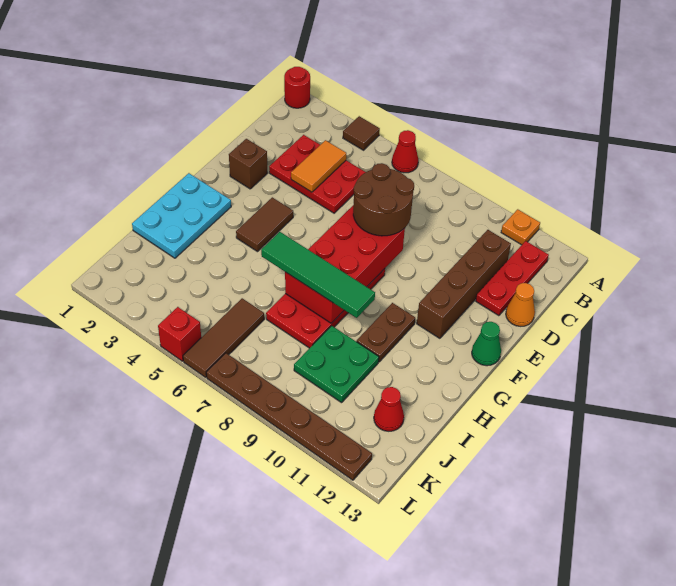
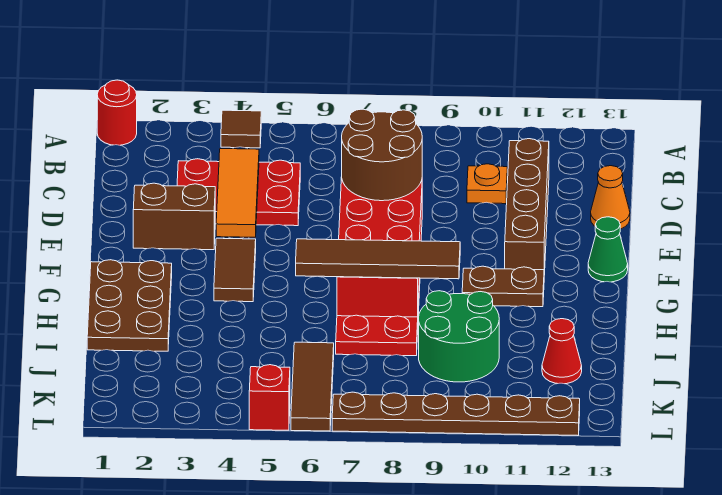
red 1x1 cone [392,130,418,173] -> none
orange 1x1 plate [501,209,540,245] -> orange 1x1 plate moved to [467,164,507,204]
red 1x3 plate [476,241,549,316] -> none
orange 1x2 tile [291,140,346,192] -> orange 1x3 tile [216,149,259,237]
brown 1x1 brick [229,139,267,189] -> brown 1x2 brick [133,183,215,250]
cyan 2x3 plate [132,173,231,258] -> brown 2x3 plate [87,260,172,351]
brown 1x2 plate [357,303,415,362] -> brown 1x2 plate turned to [462,266,544,307]
green 1x4 tile [261,232,375,318] -> brown 1x4 tile [296,239,460,279]
green 2x2 plate [294,326,379,403] -> green 2x2 round brick [419,291,499,382]

